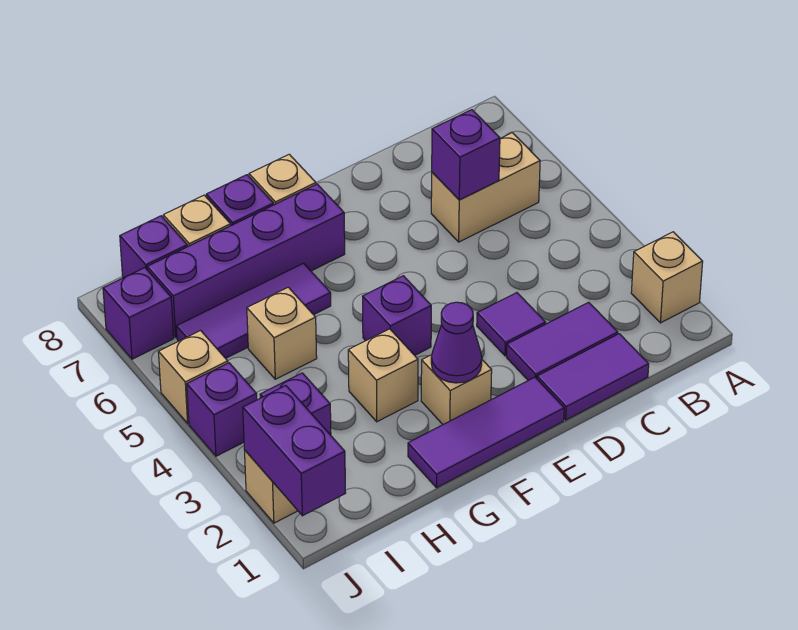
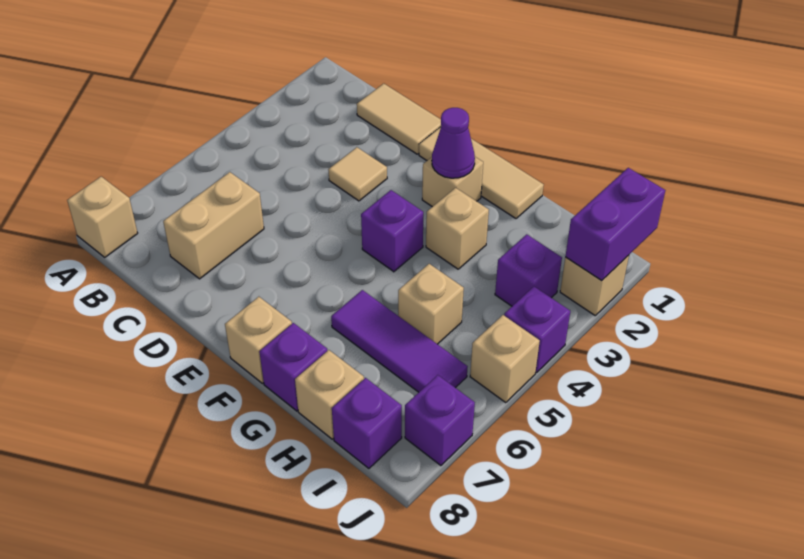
tan 1x1 brick [631,232,703,323] -> tan 1x1 brick moved to [67,177,138,257]
tan 1x2 brick [431,133,540,242] -> tan 1x2 brick turned to [163,172,264,279]
purple 1x2 tile [537,334,649,420] -> tan 1x2 tile [357,84,441,154]
purple 1x2 tile [507,302,618,380] -> none
purple 1x1 brick [432,110,500,200] -> none
purple 1x1 tile [477,293,546,356] -> tan 1x1 tile [328,147,387,201]
purple 1x3 tile [408,377,564,488] -> tan 1x3 tile [419,127,544,218]
purple 1x4 brick [147,184,345,337] -> none

